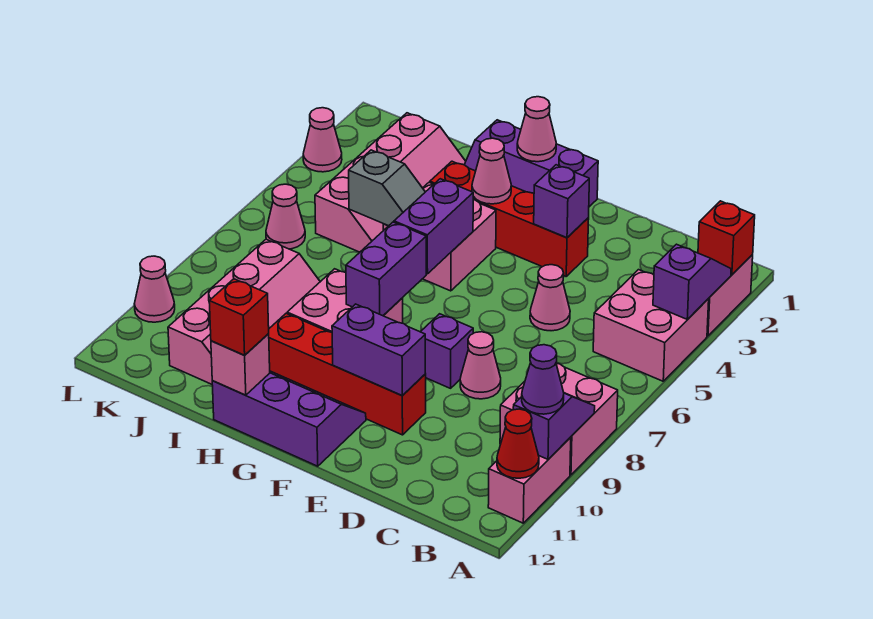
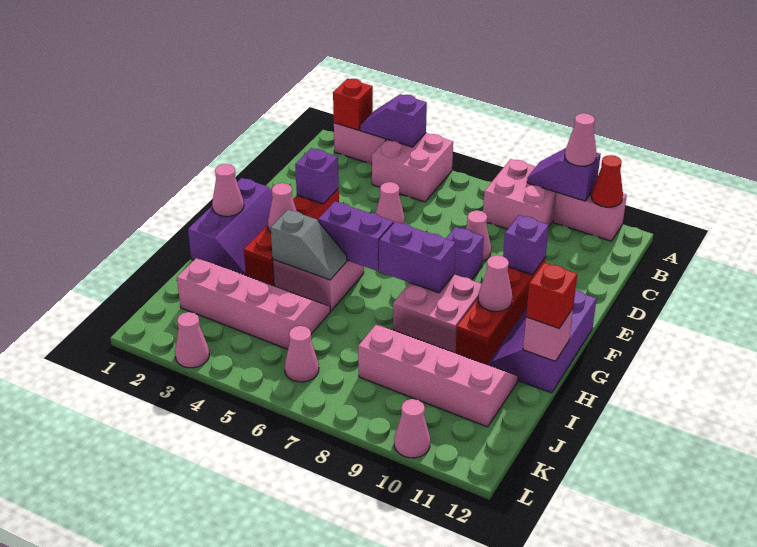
purple 1x1 cone [522,345,564,414] -> pink 1x1 cone [565,113,597,166]
purple 1x2 brick [332,304,425,396] -> purple 1x1 brick [503,215,549,275]
none -> pink 1x1 cone [478,255,512,311]
grey 1x2 slope [349,150,425,226] -> grey 1x2 slope turned to [271,210,347,280]

